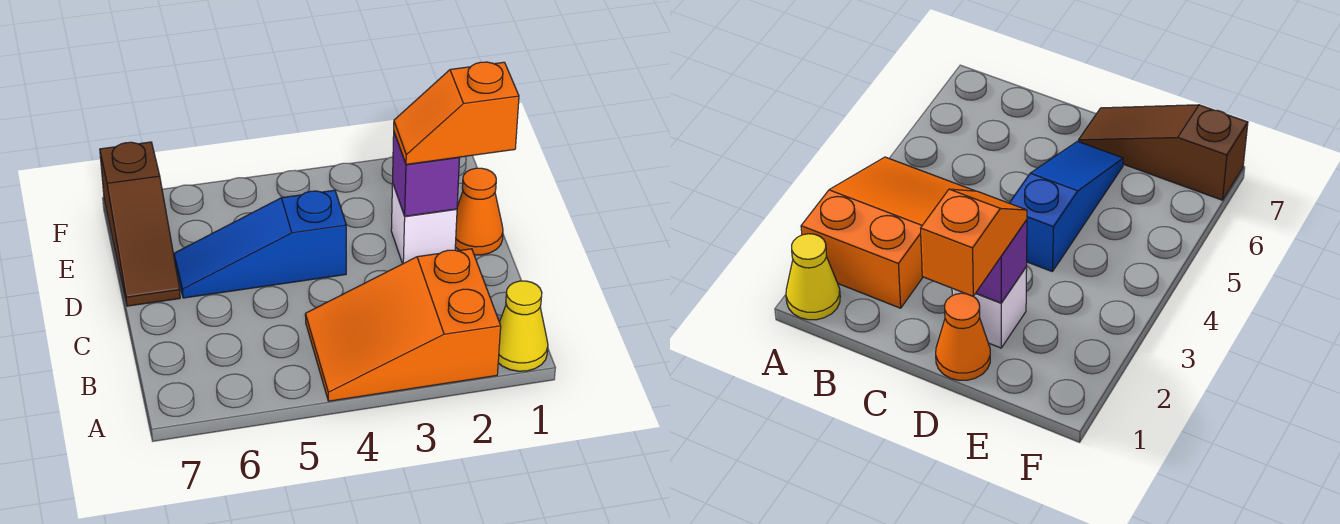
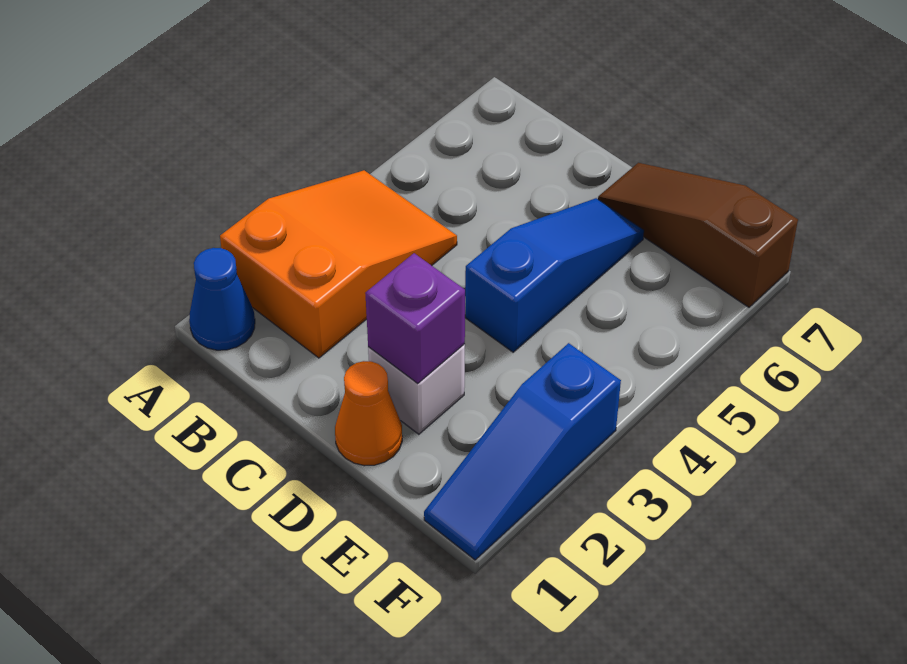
yellow 1x1 cone [498,281,548,371] -> blue 1x1 cone [189,248,255,350]
orange 1x2 slope [394,62,519,164] -> none
none -> blue 1x3 slope [424,343,621,560]

